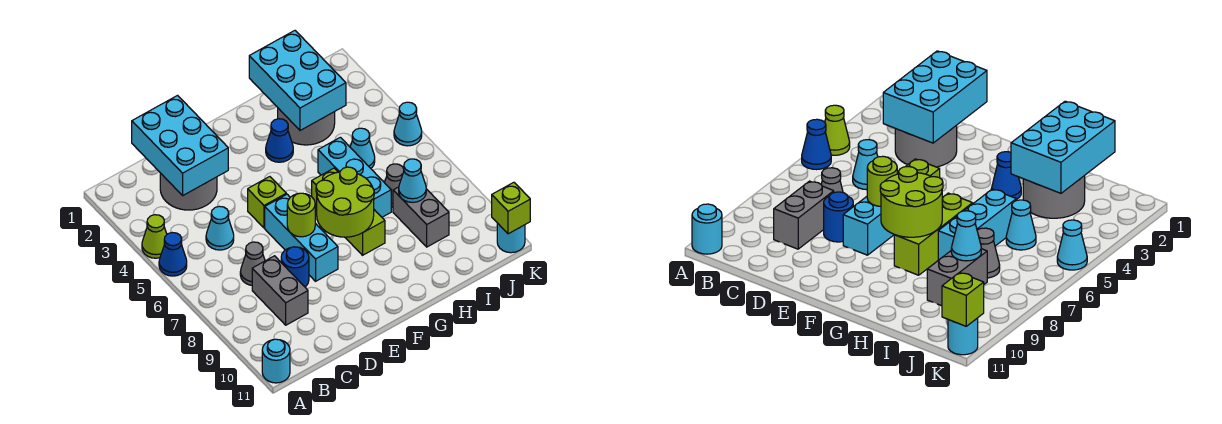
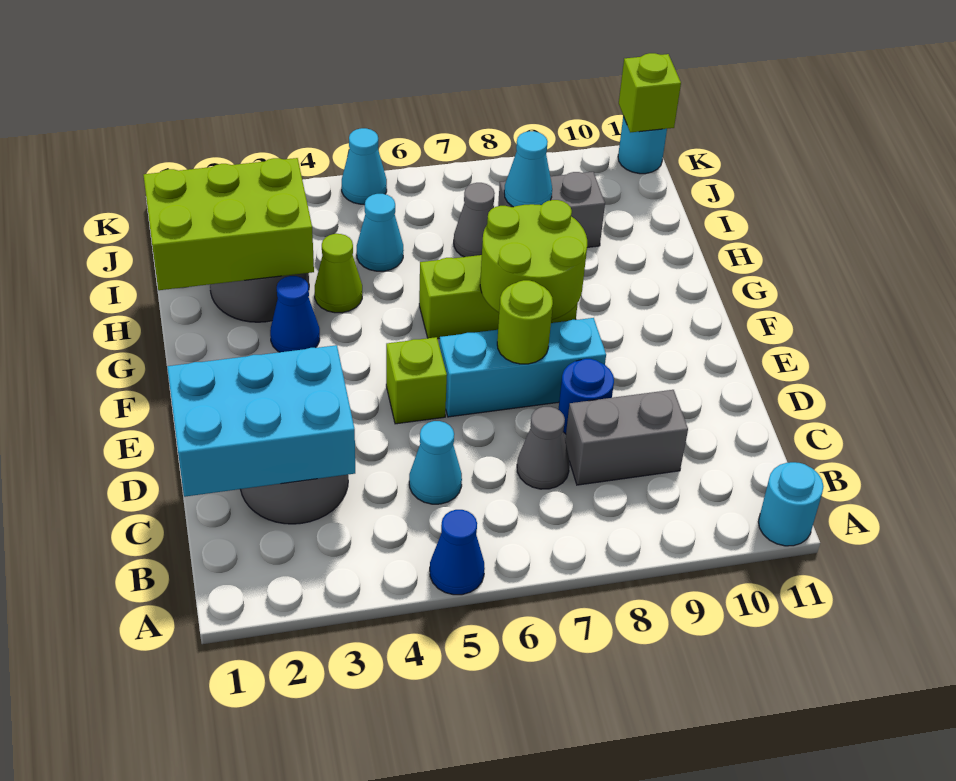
lime 1x1 cone [142,215,167,258] -> lime 1x1 cone moved to [315,234,362,313]
cyan 2x3 brick [249,31,346,130] -> lime 2x3 brick [144,158,314,290]
cyan 1x3 brick [318,137,391,217] -> none

